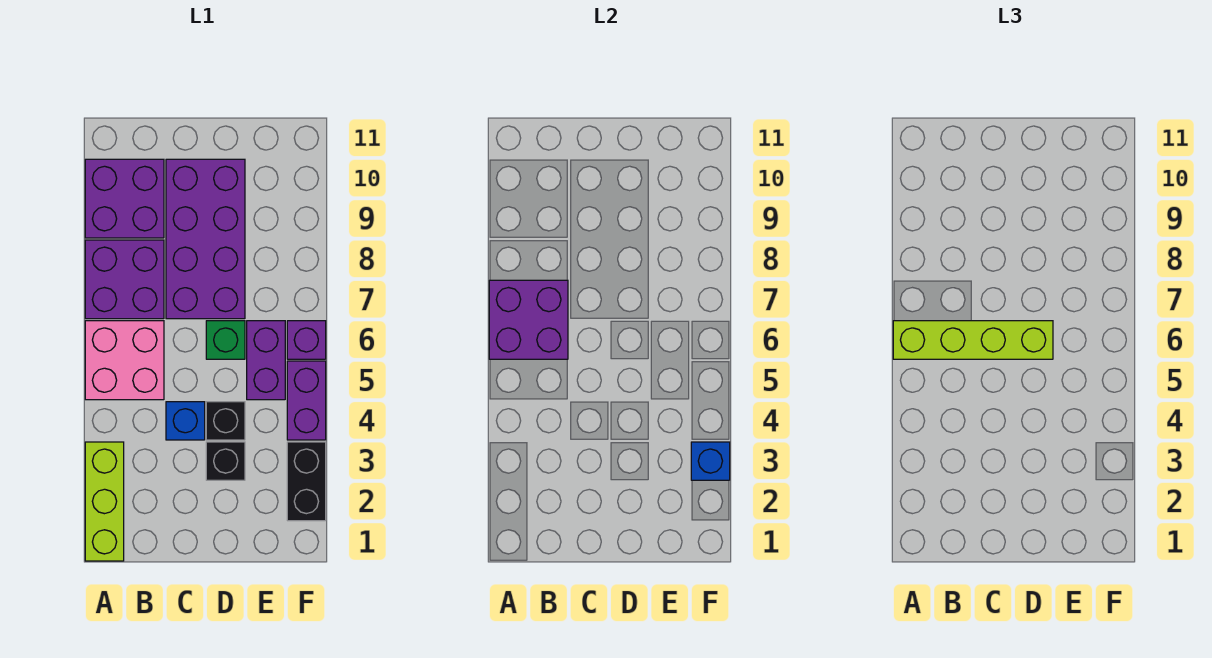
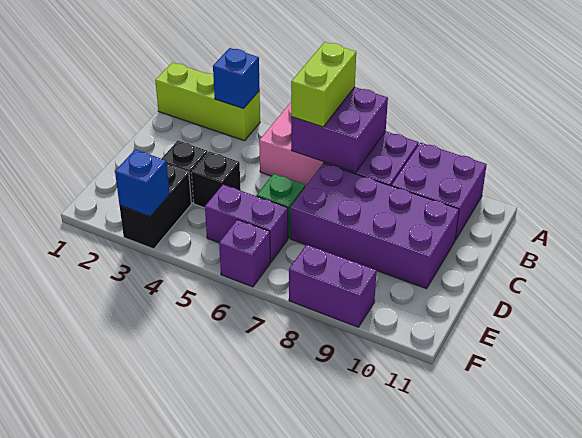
lime 1x4 brick [893,321,1053,359] -> lime 1x2 brick [291,42,356,127]
blue 1x1 brick [166,402,205,440] -> blue 1x1 brick moved to [213,48,260,109]
black 1x2 brick [287,442,326,521] -> black 1x2 brick turned to [120,165,191,249]
purple 1x2 brick [287,361,326,440] -> purple 1x2 brick moved to [289,245,377,327]

